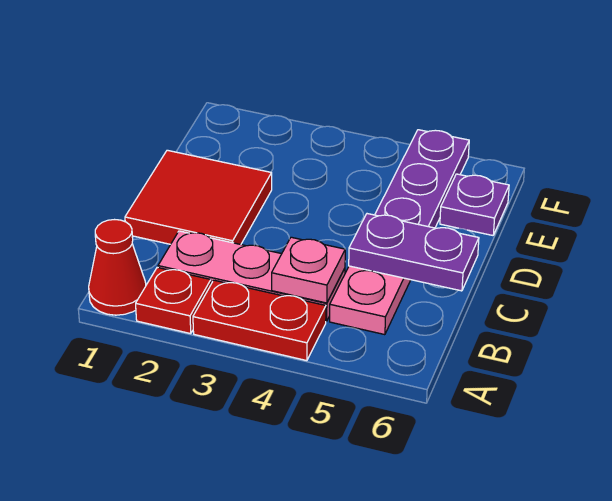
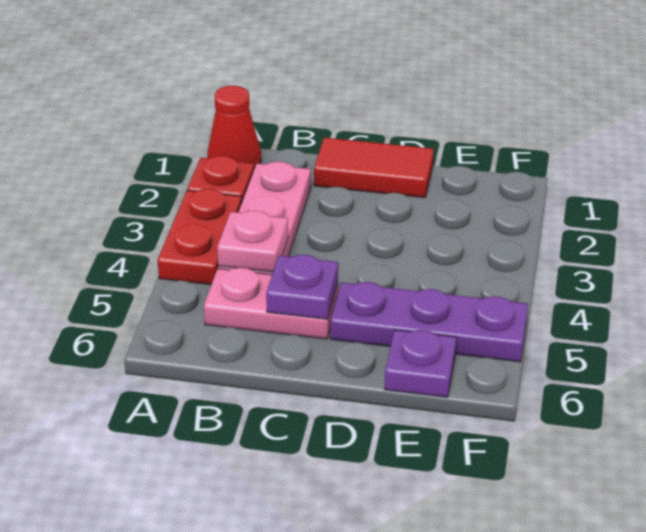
red 2x2 tile [125,150,272,244] -> red 1x2 tile [314,138,434,198]
purple 1x2 plate [349,214,479,291] -> purple 1x1 plate [266,255,338,319]

